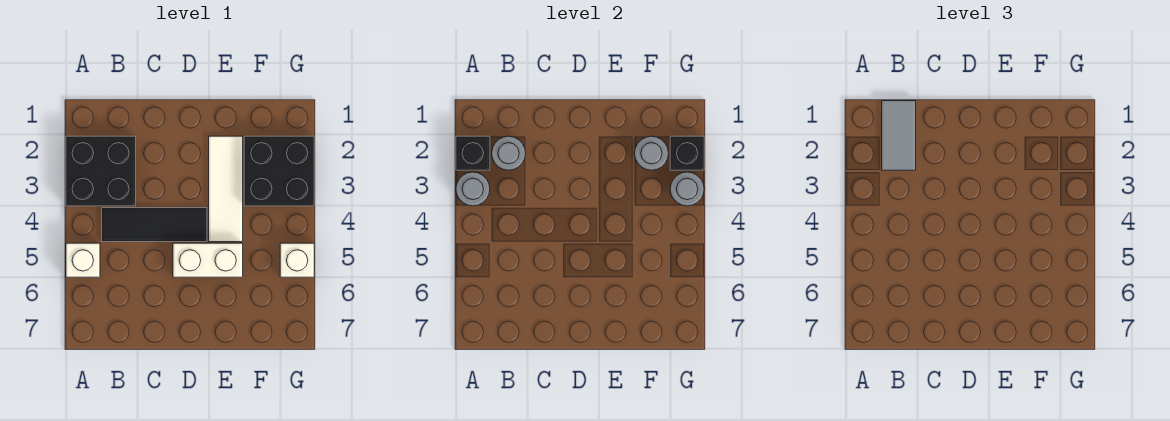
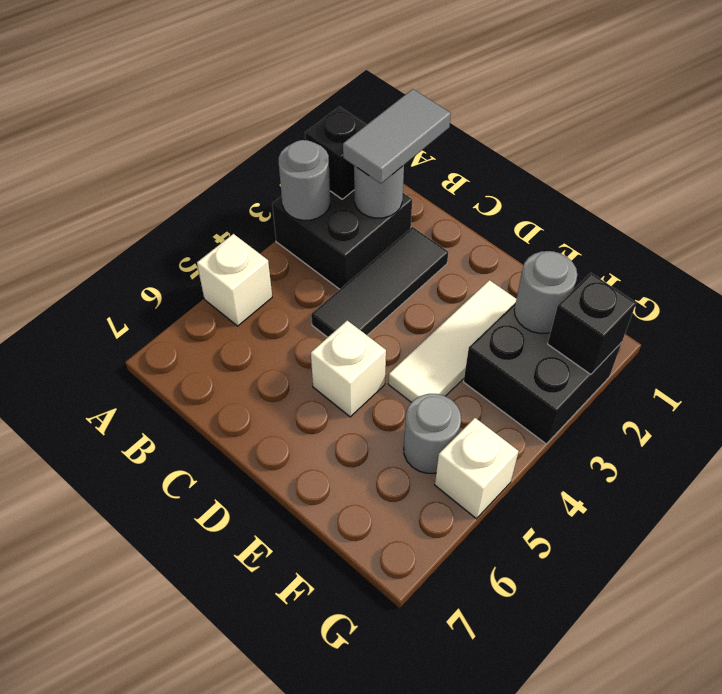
black 1x3 tile [102,208,207,242] -> black 1x3 tile turned to [311,227,448,337]
white 1x2 brick [173,243,243,277] -> white 1x1 brick [311,321,386,417]
grey 1x1 round brick [670,172,704,206] -> grey 1x1 round brick moved to [404,394,461,473]

